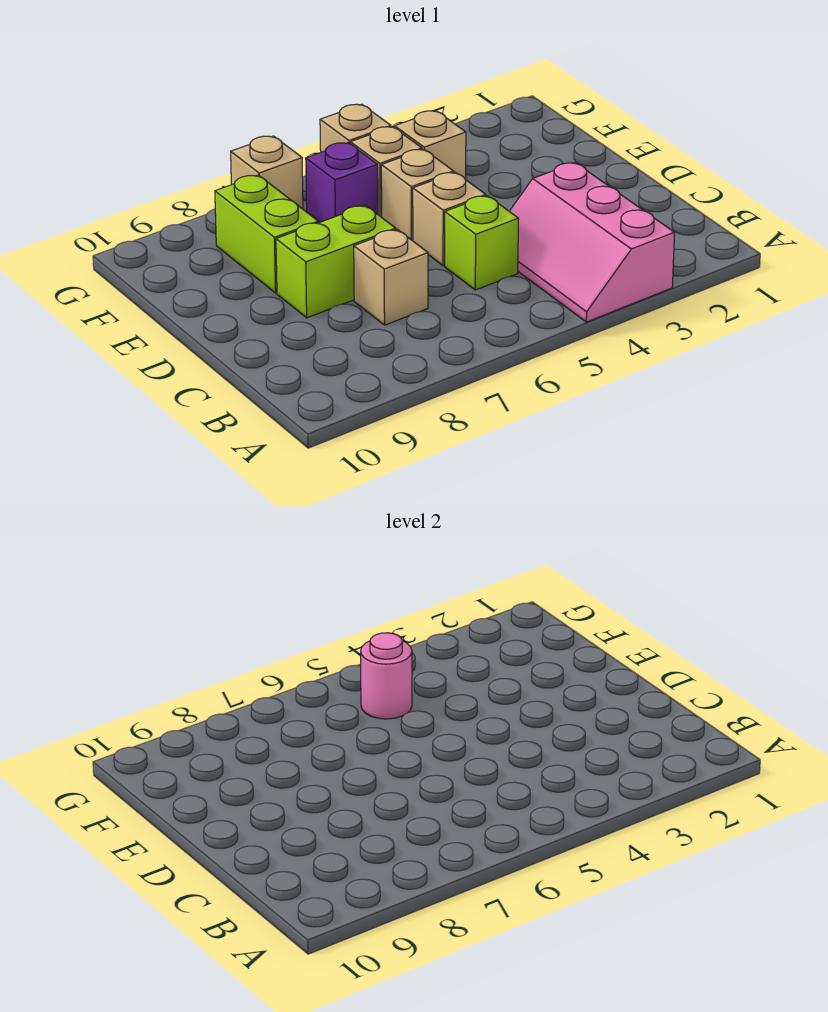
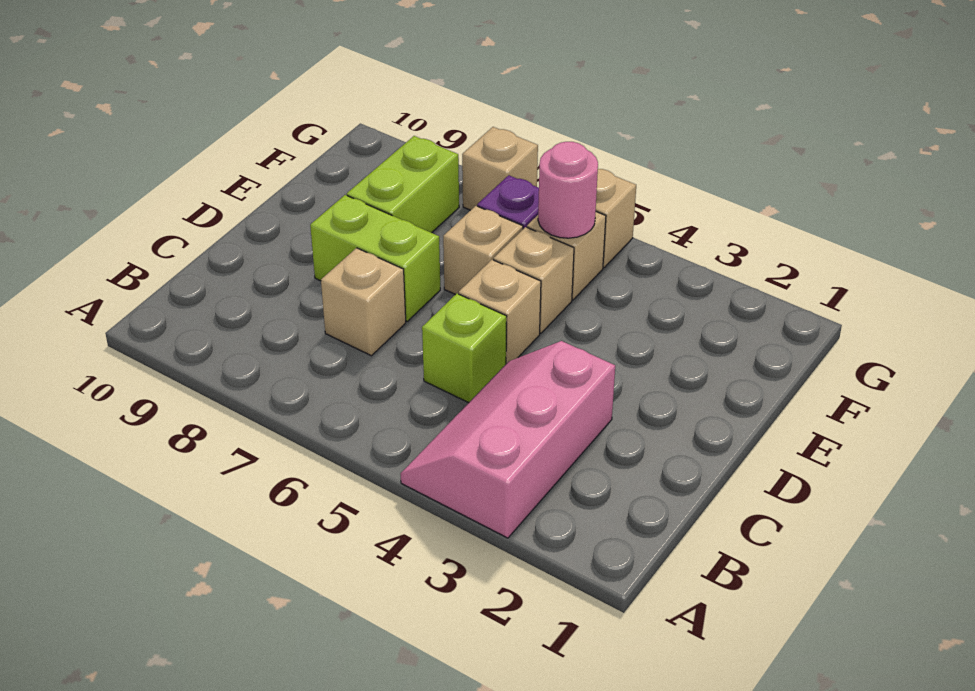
tan 1x1 brick [395,111,466,180] -> tan 1x1 brick moved to [443,206,523,295]

